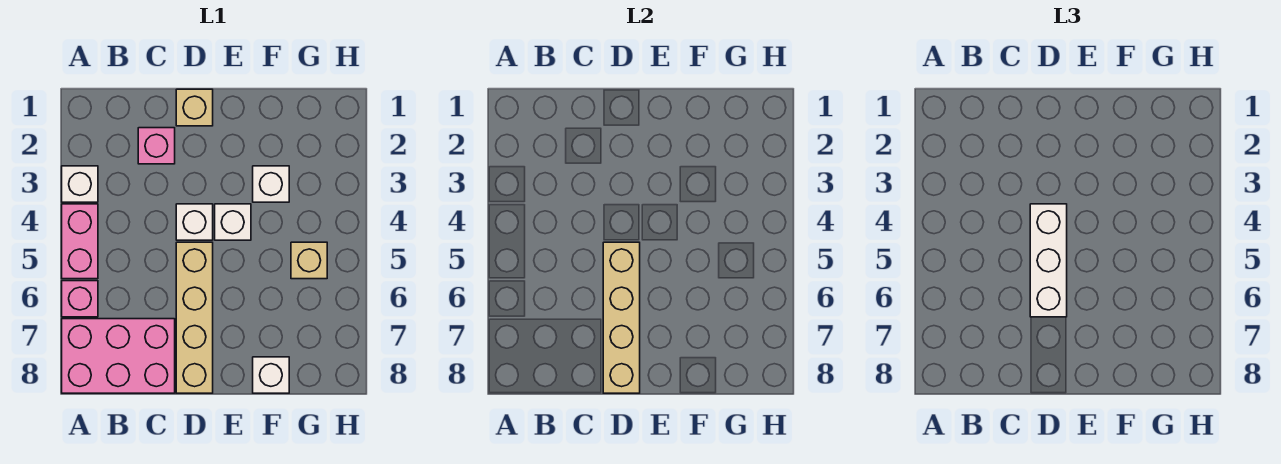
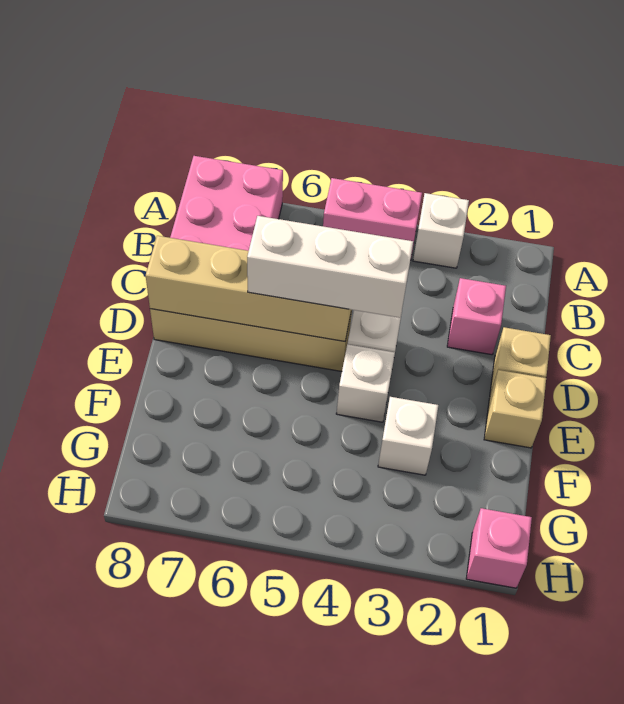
pink 1x1 brick [62,281,98,317] -> pink 1x1 brick moved to [466,508,532,588]
white 1x1 brick [253,357,289,393] -> none
tan 1x1 brick [291,242,327,279] -> tan 1x1 brick moved to [484,370,546,448]

